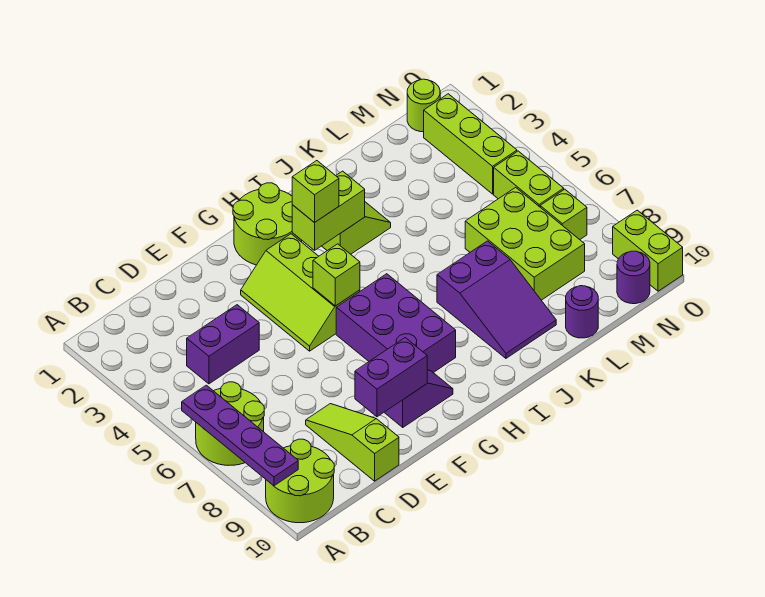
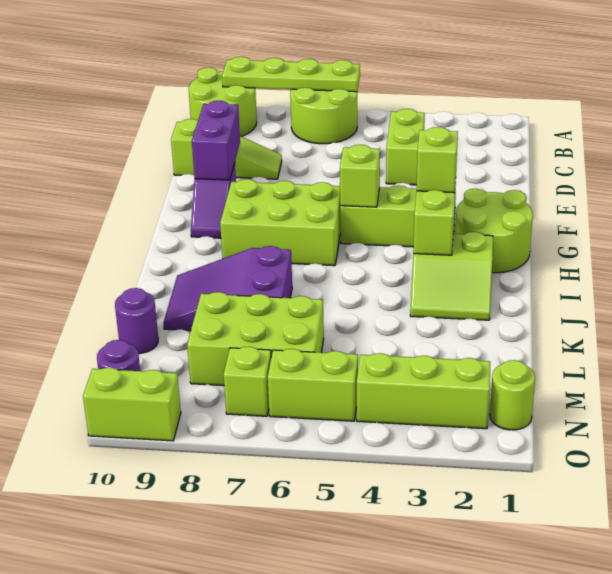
purple 1x4 plate [182,385,298,486] -> lime 1x4 plate [222,57,360,92]
purple 1x2 brick [187,305,259,384] -> lime 1x2 brick [386,109,425,185]
purple 2x3 brick [336,274,456,373] -> lime 2x3 brick [220,179,341,266]

